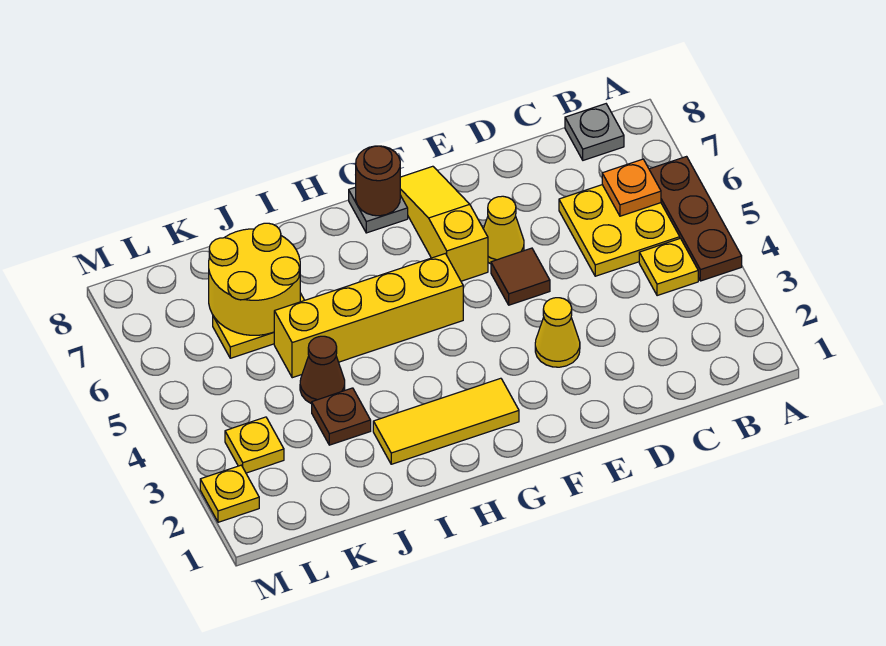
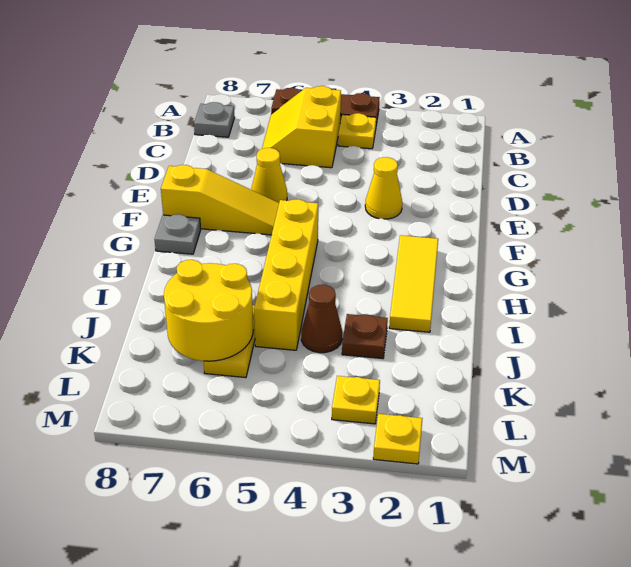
yellow 2x2 plate [559,185,680,276] -> yellow 2x2 slope [262,86,341,168]
orange 1x1 plate [602,159,661,216] -> none
brown 1x1 tile [491,248,550,305] -> none
yellow 1x3 slope [400,166,488,281] -> yellow 1x3 slope turned to [161,165,279,235]
brown 1x1 round brick [356,146,400,216] -> none

